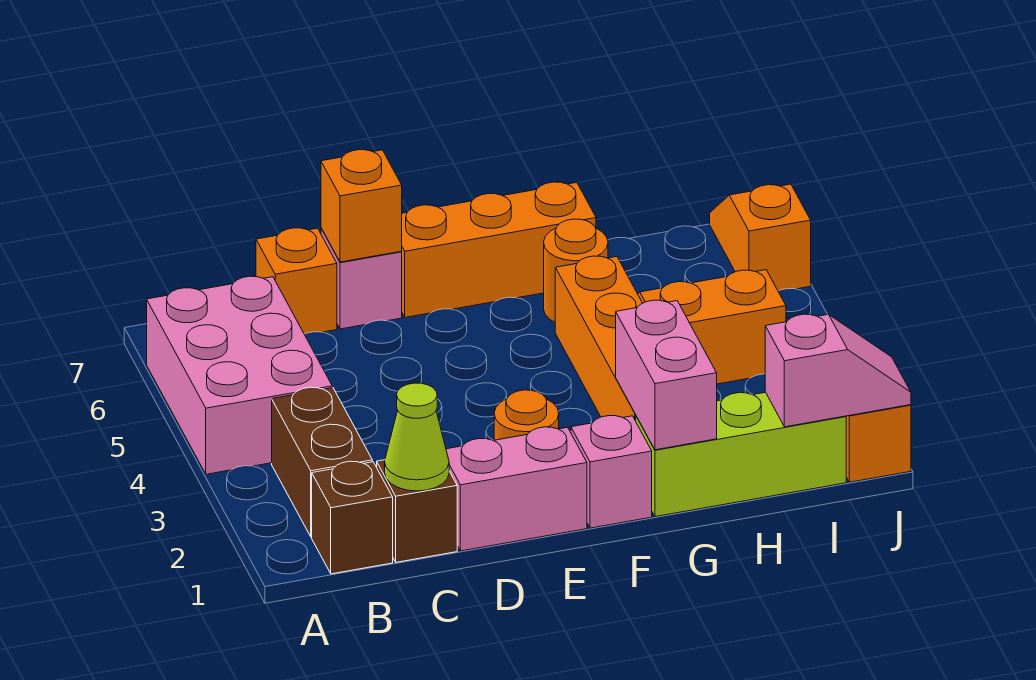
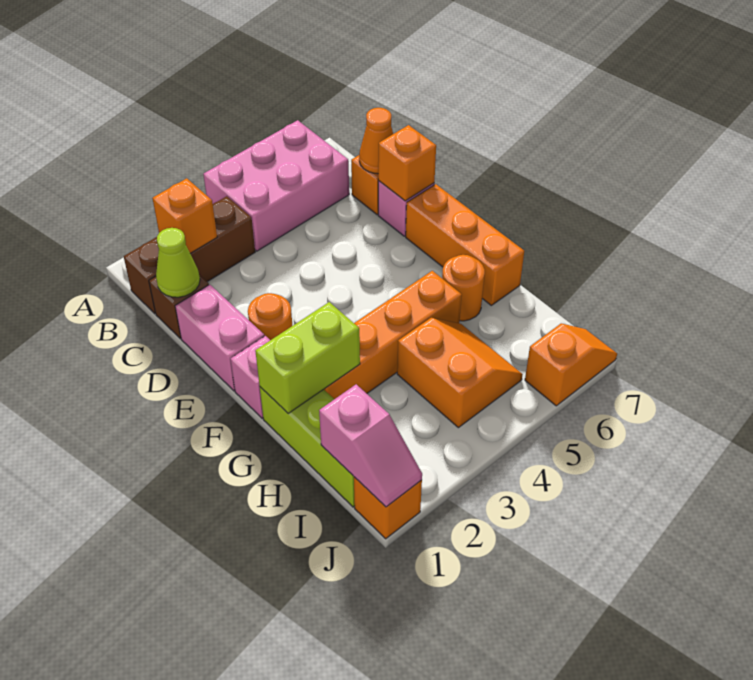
none -> orange 1x1 brick [152,178,217,253]
none -> orange 1x1 cone [359,108,393,174]
pink 1x2 brick [616,300,717,450] -> lime 1x2 brick [255,302,360,413]

